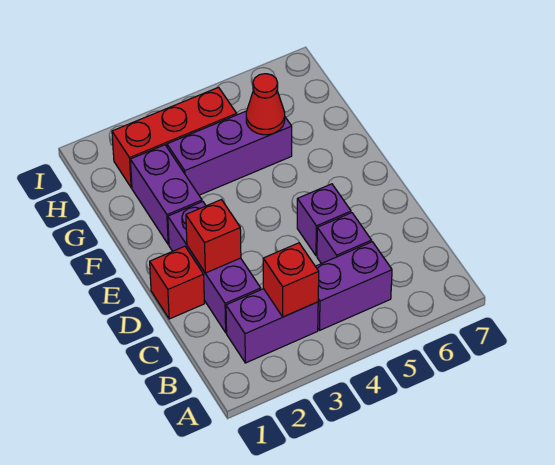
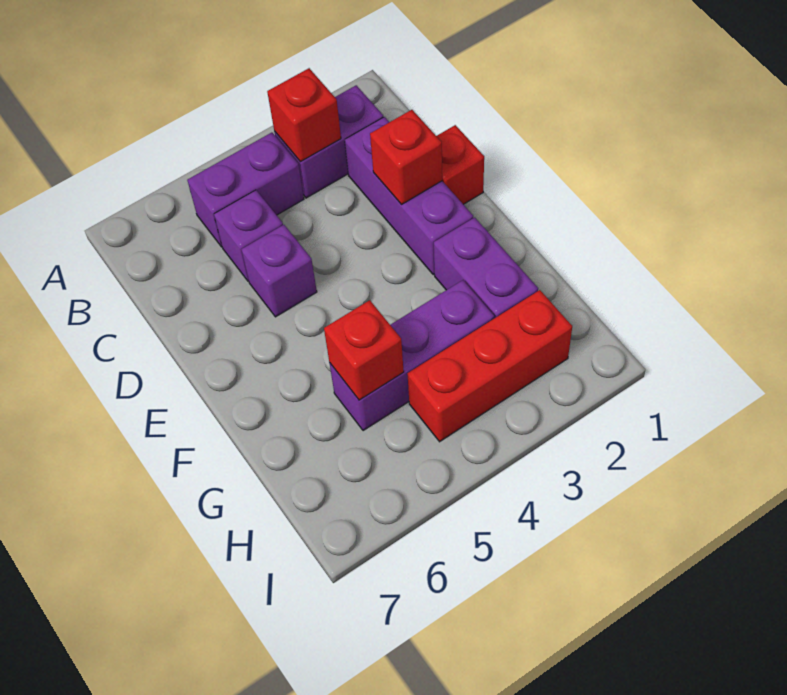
red 1x1 cone [246,74,285,135] -> red 1x1 brick [324,300,404,400]

